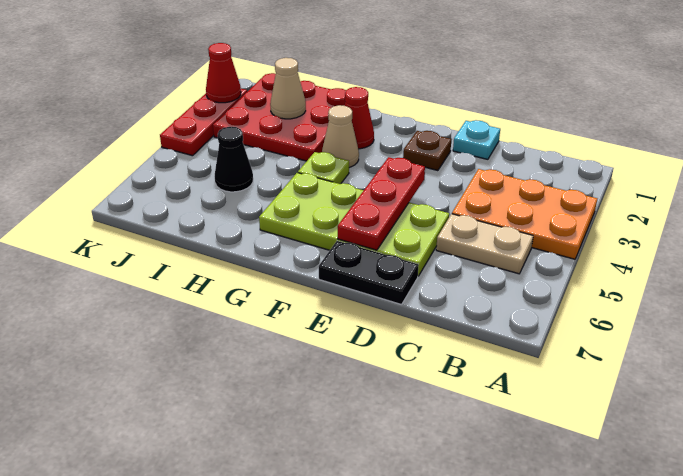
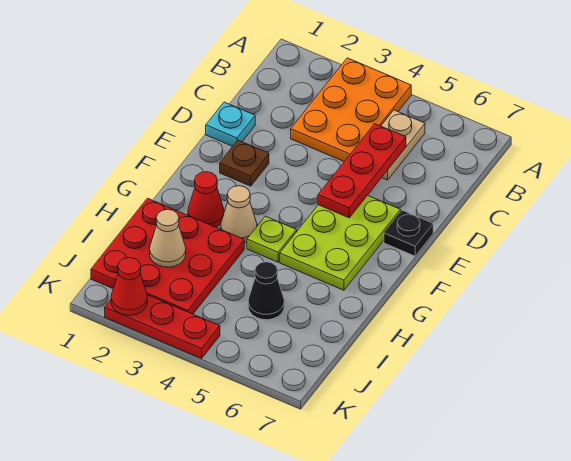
lime 2x4 plate [259,173,449,276] -> lime 2x3 plate [280,195,401,290]
black 1x2 plate [319,241,419,305] -> black 1x1 plate [384,210,433,256]
red 1x3 plate [338,157,425,250] -> red 1x3 plate turned to [318,124,406,218]

